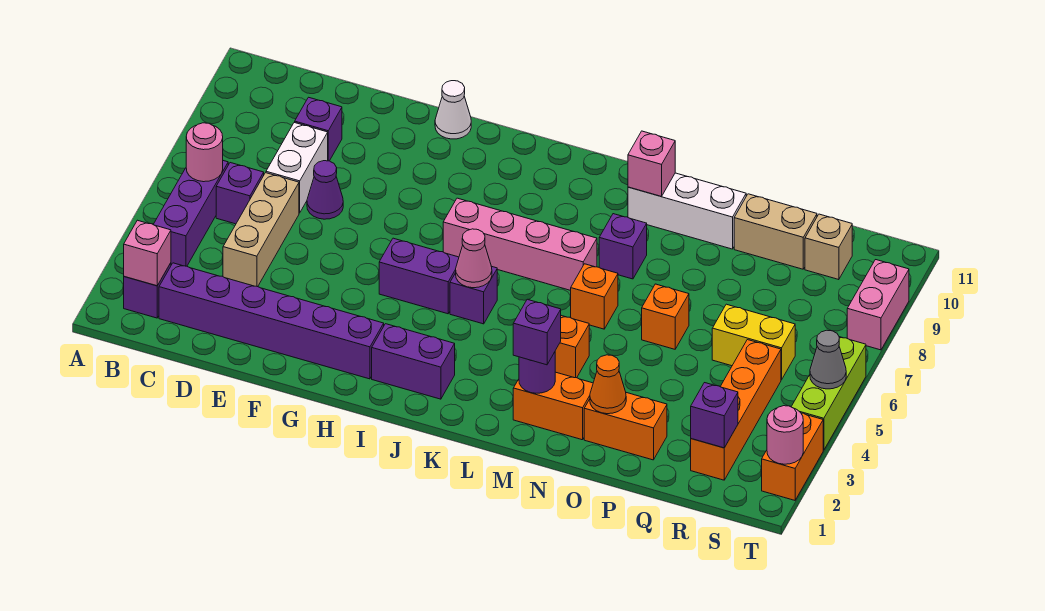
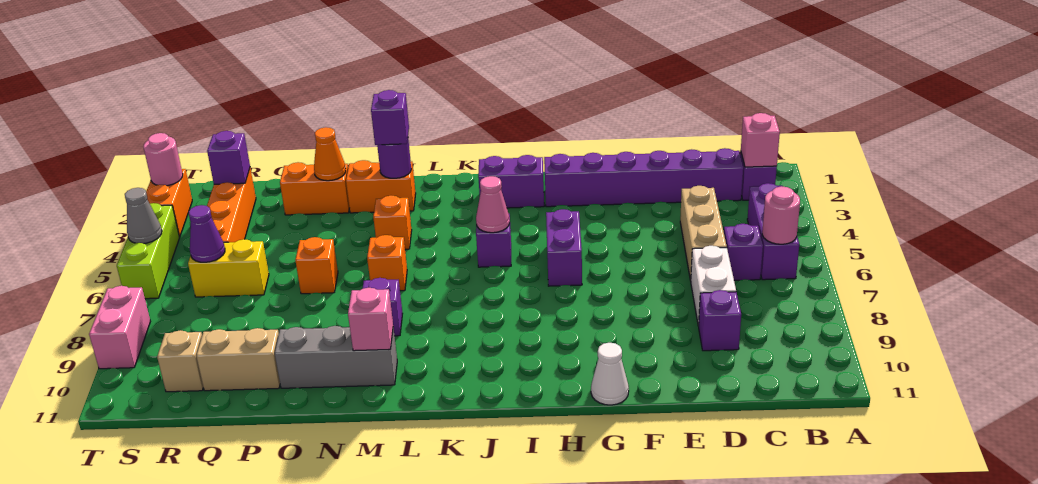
purple 1x1 cone [307,161,343,219] -> purple 1x1 cone moved to [189,205,225,262]
purple 1x2 brick [379,238,459,314] -> purple 1x2 brick turned to [546,209,582,286]
pink 1x4 brick [443,198,597,290] -> none
white 1x3 brick [628,173,746,249] -> grey 1x3 brick [275,326,397,388]

